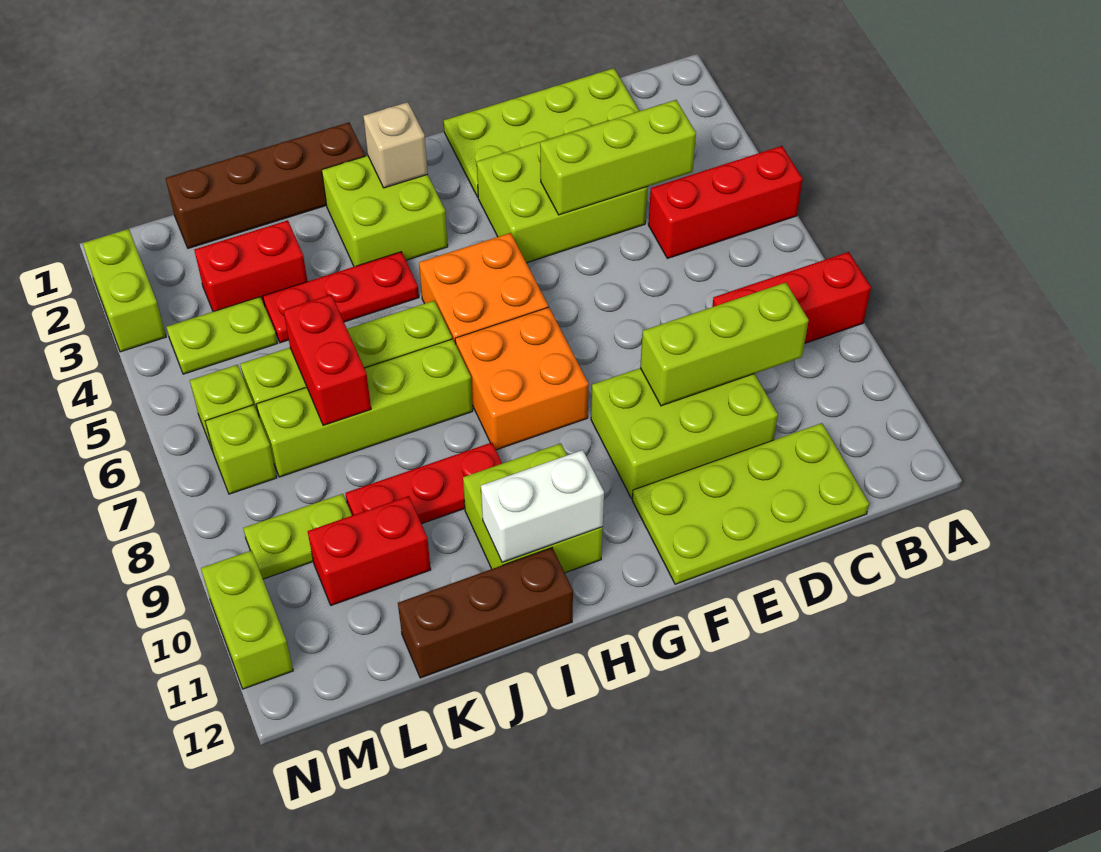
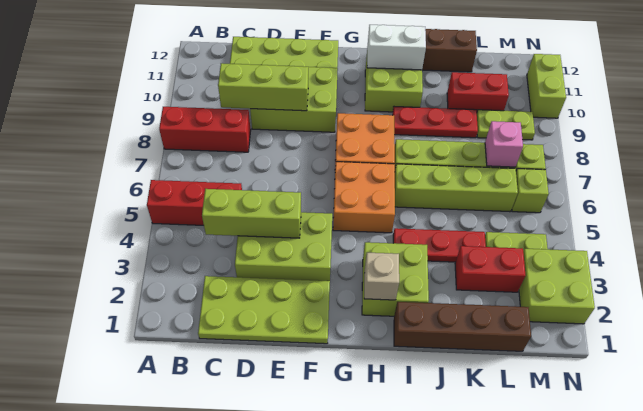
red 1x2 brick [283,294,371,425] -> none
none -> pink 1x1 brick [485,121,523,167]
lime 1x2 brick [83,229,166,352] -> lime 2x2 brick [519,249,595,324]

